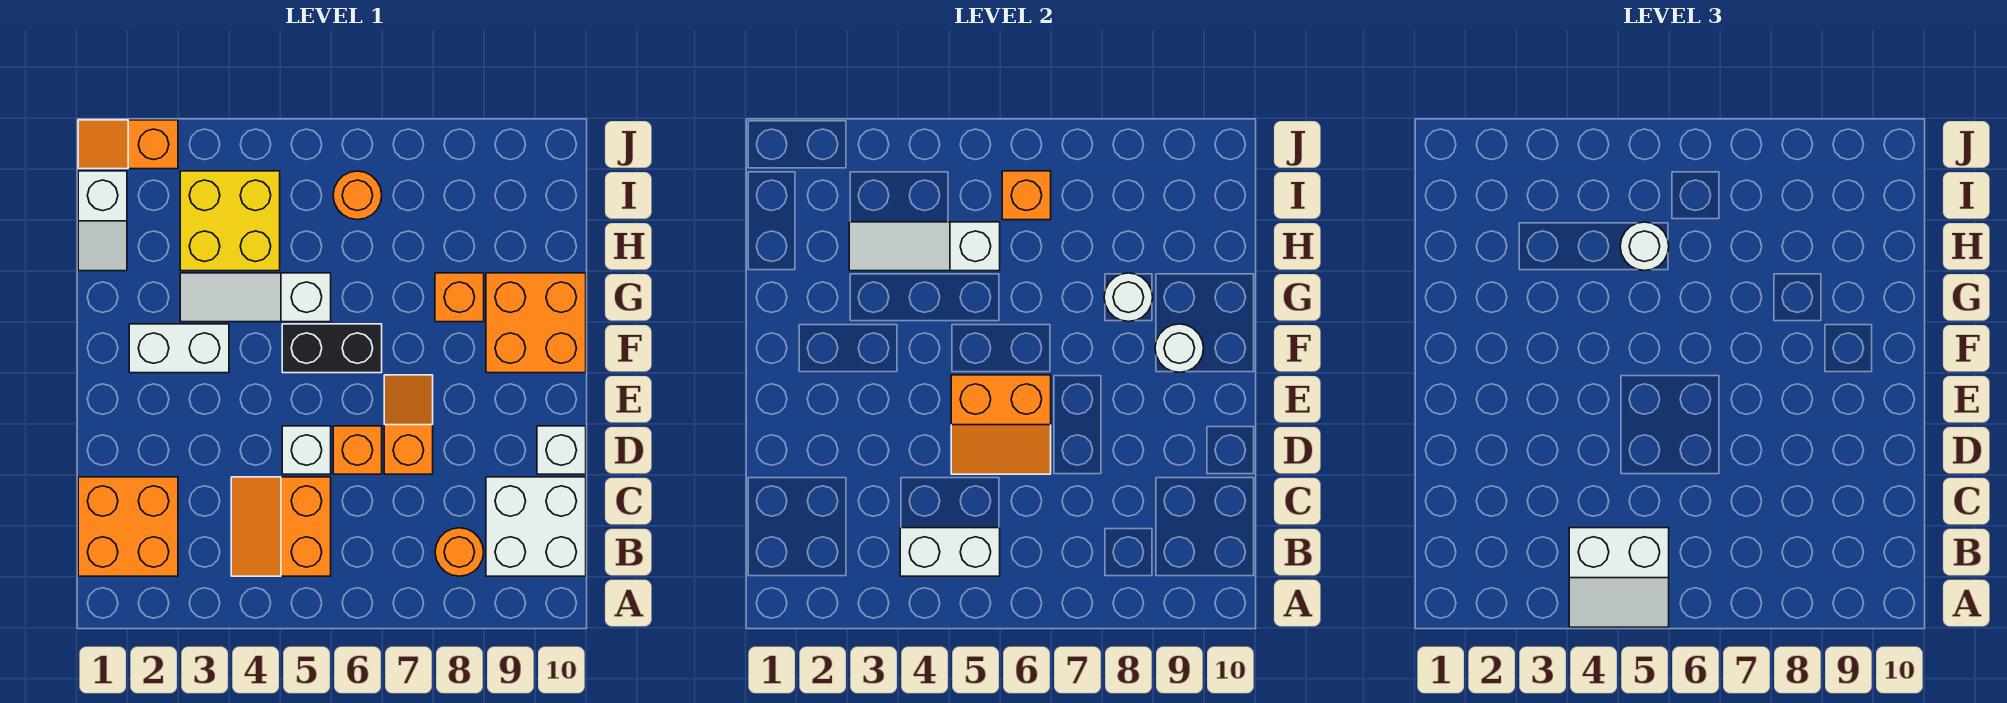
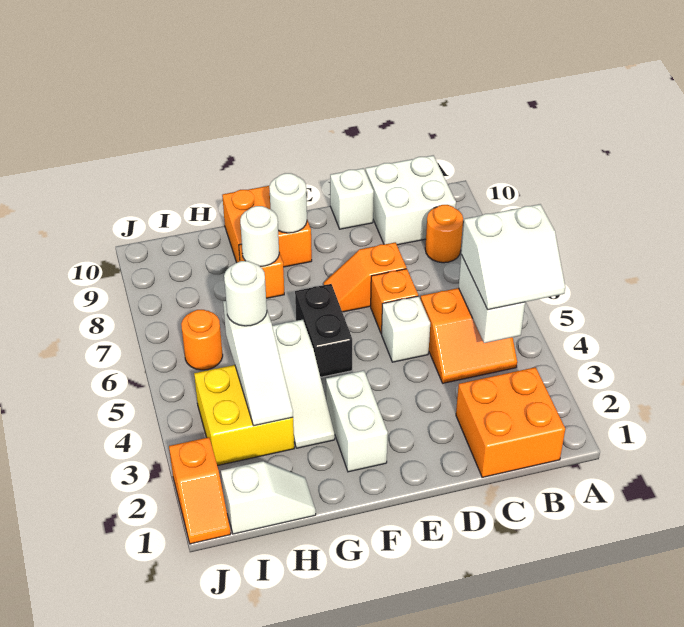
white 2x2 slope [1569,528,1669,627] -> white 2x2 slope turned to [461,204,565,310]
orange 2x2 slope [951,375,1051,474] -> none
orange 1x1 brick [1002,171,1051,220] -> none

